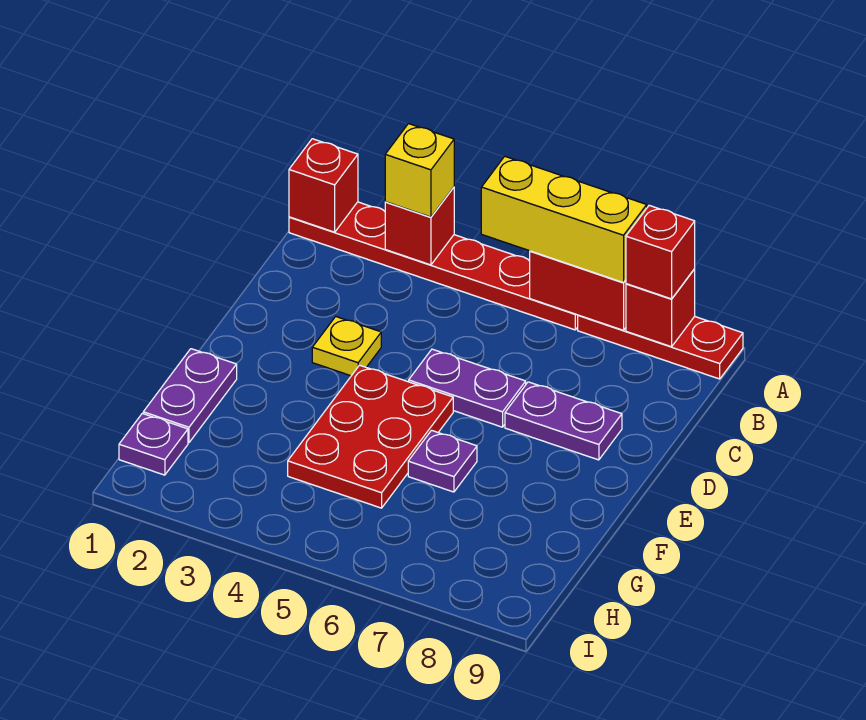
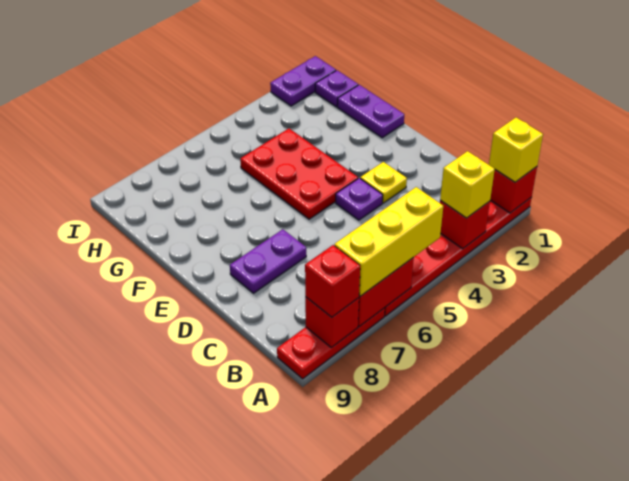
none -> yellow 1x1 brick [489,118,543,182]
purple 1x2 plate [409,349,526,427] -> purple 1x2 plate moved to [270,56,336,106]
purple 1x1 plate [408,430,477,492] -> purple 1x1 plate moved to [336,178,383,220]

